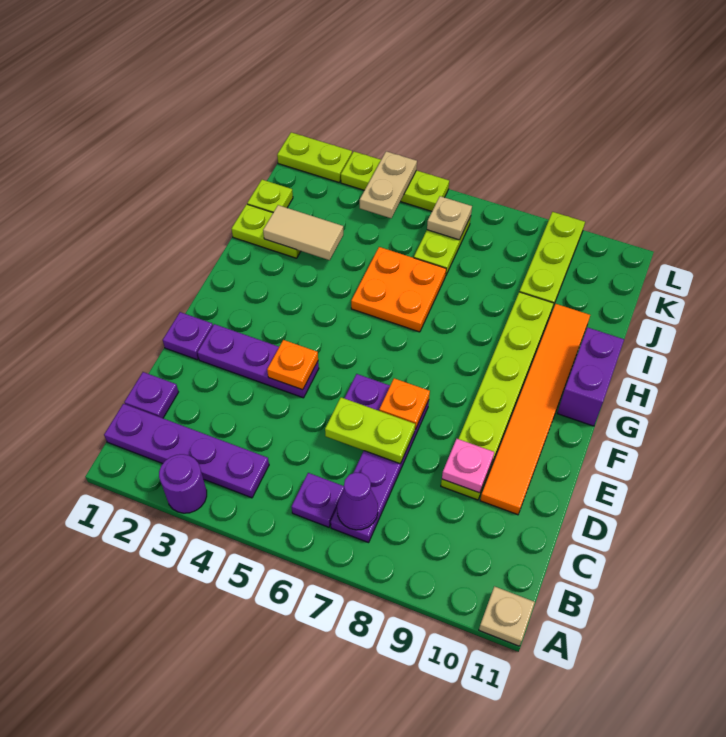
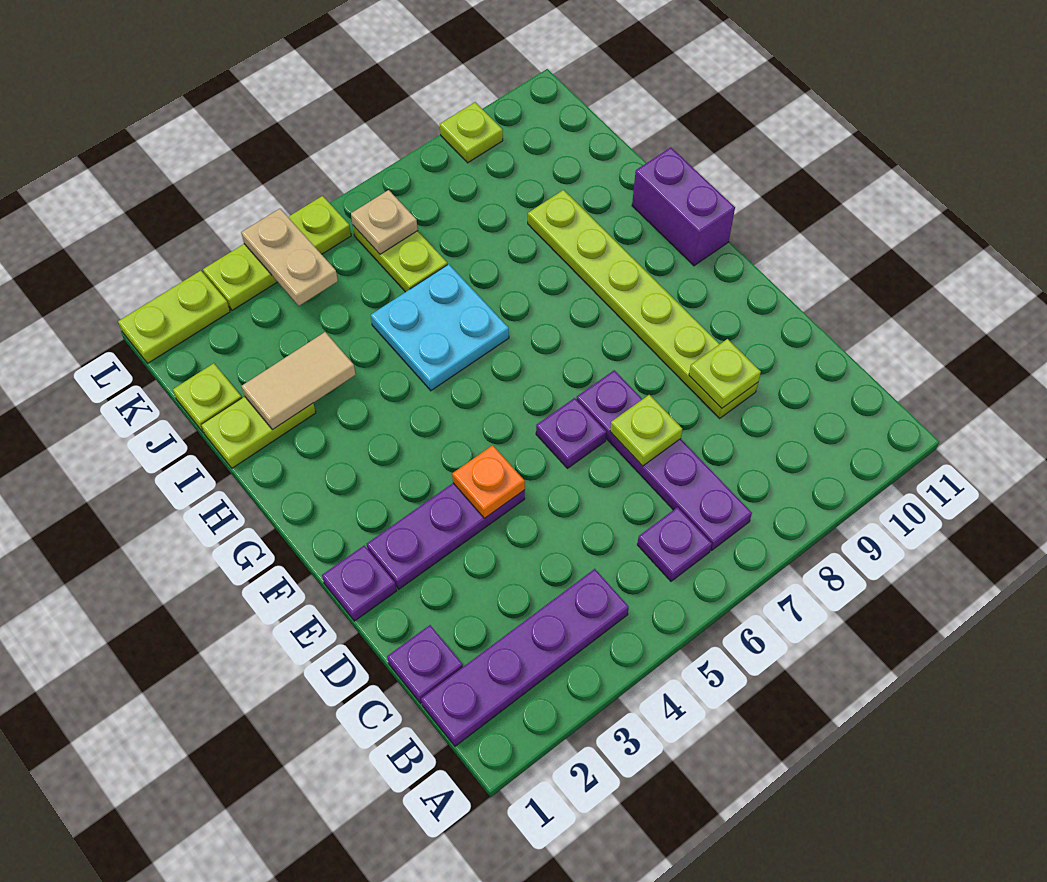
purple 1x1 round brick [159,454,207,513] -> none
tan 1x1 plate [479,586,535,646] -> none
purple 1x1 cone [337,472,378,530] -> none
lime 1x2 plate [325,397,415,464] -> lime 1x1 plate [610,395,682,466]
pink 1x1 plate [442,439,494,493] -> lime 1x1 plate [689,339,761,408]
orange 1x6 tile [480,304,590,515] -> none
orange 1x1 plate [379,378,430,430] -> none
orange 2x2 plate [351,247,446,332] -> cyan 2x2 plate [371,264,509,391]
lime 1x3 plate [519,212,585,306] -> lime 1x1 plate [440,102,503,163]

